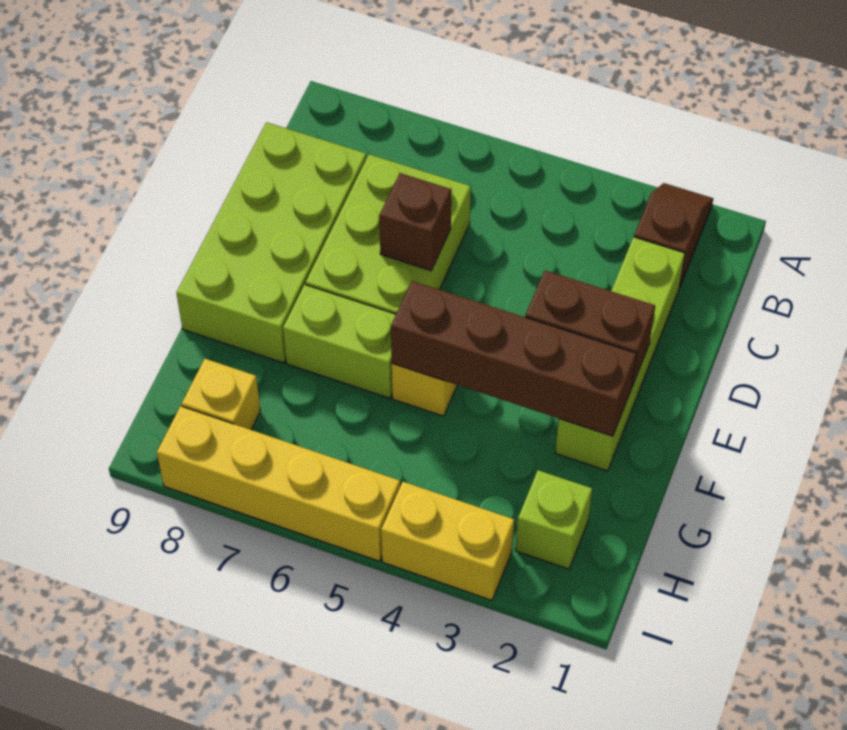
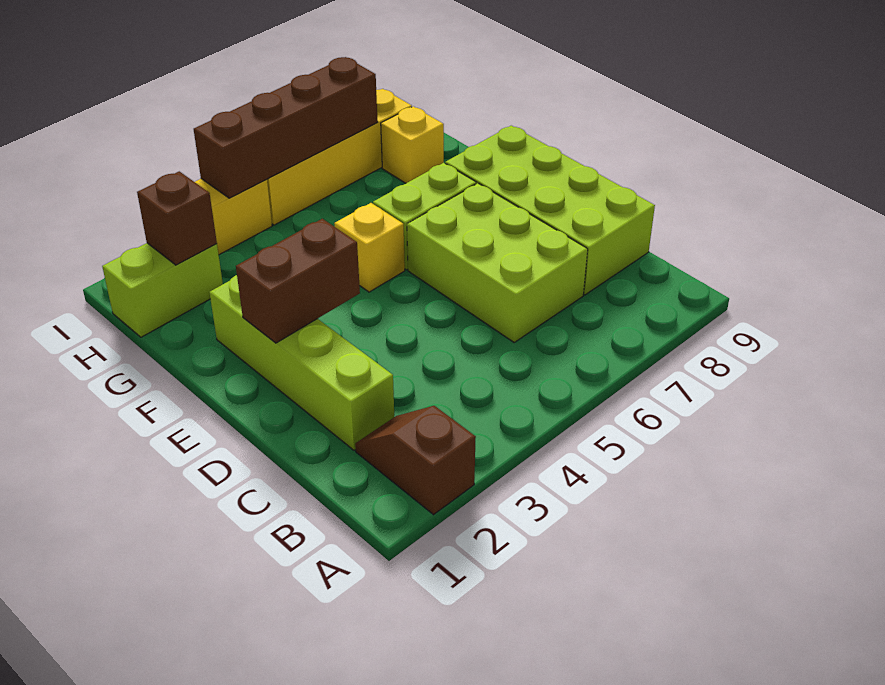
brown 1x2 slope [634,183,713,288] -> brown 1x2 slope turned to [355,406,476,515]
brown 1x1 brick [379,173,451,271] -> brown 1x1 brick moved to [137,171,217,265]
brown 1x4 brick [391,281,636,436] -> brown 1x4 brick moved to [194,57,378,198]
lime 1x1 brick [516,470,592,569] -> lime 1x2 brick [102,243,223,337]

